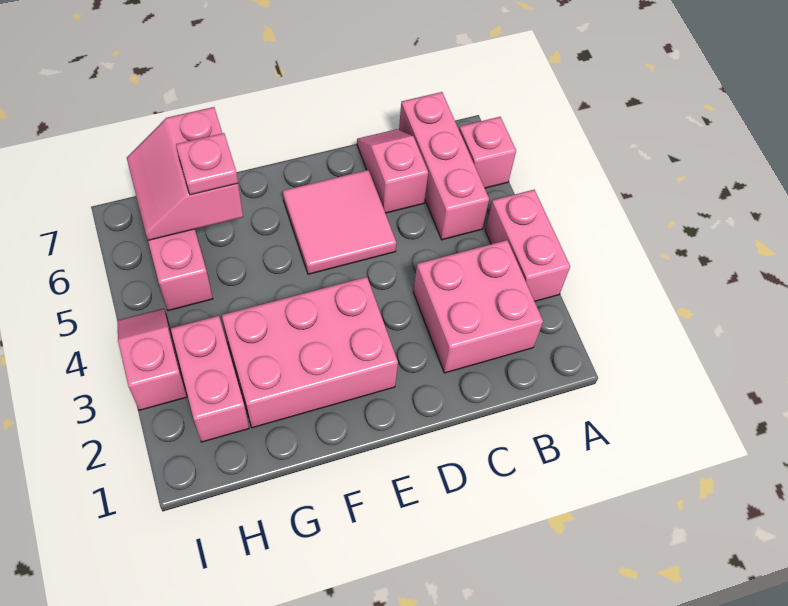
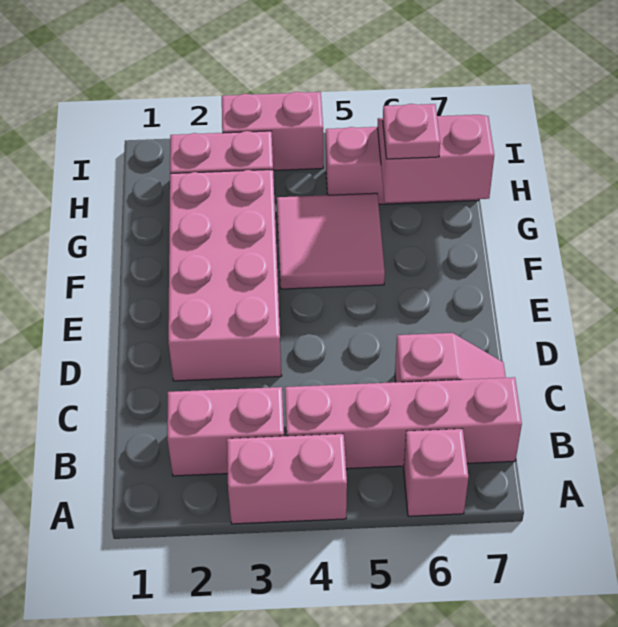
pink 2x2 brick [413,240,543,373] -> pink 1x2 brick [167,387,284,476]
pink 1x3 brick [399,92,489,240] -> pink 1x4 brick [285,377,522,469]
pink 2x2 tile [283,170,396,274] -> pink 2x2 tile moved to [277,193,385,289]
pink 2x3 brick [222,277,398,428] -> pink 2x4 brick [168,170,282,381]
pink 1x2 slope [118,309,187,410] -> pink 1x2 brick [222,92,323,170]

